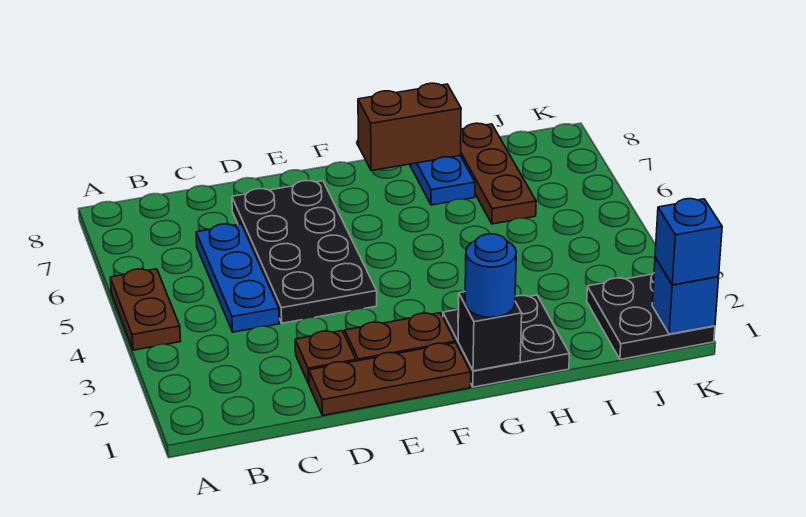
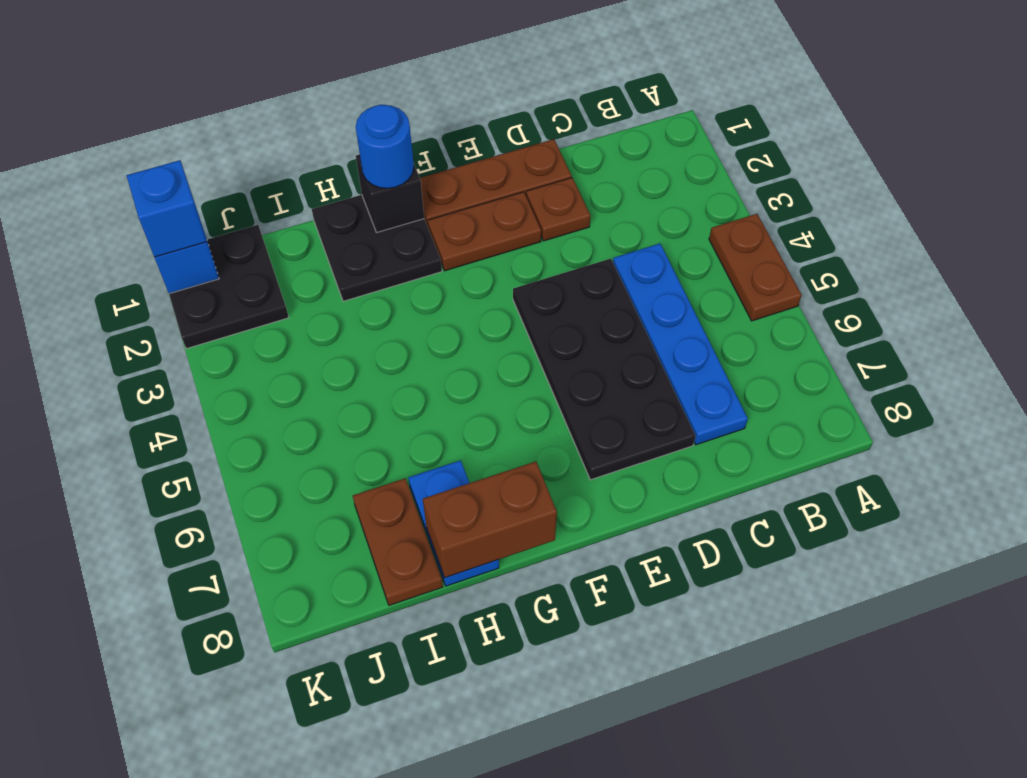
blue 1x3 plate [196,224,279,332] -> blue 1x4 plate [613,244,748,445]
brown 1x3 plate [461,123,536,224] -> brown 1x2 plate [353,478,443,605]

